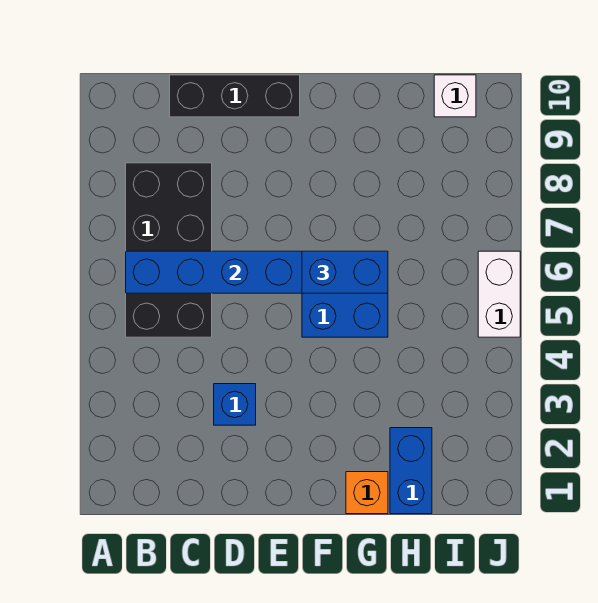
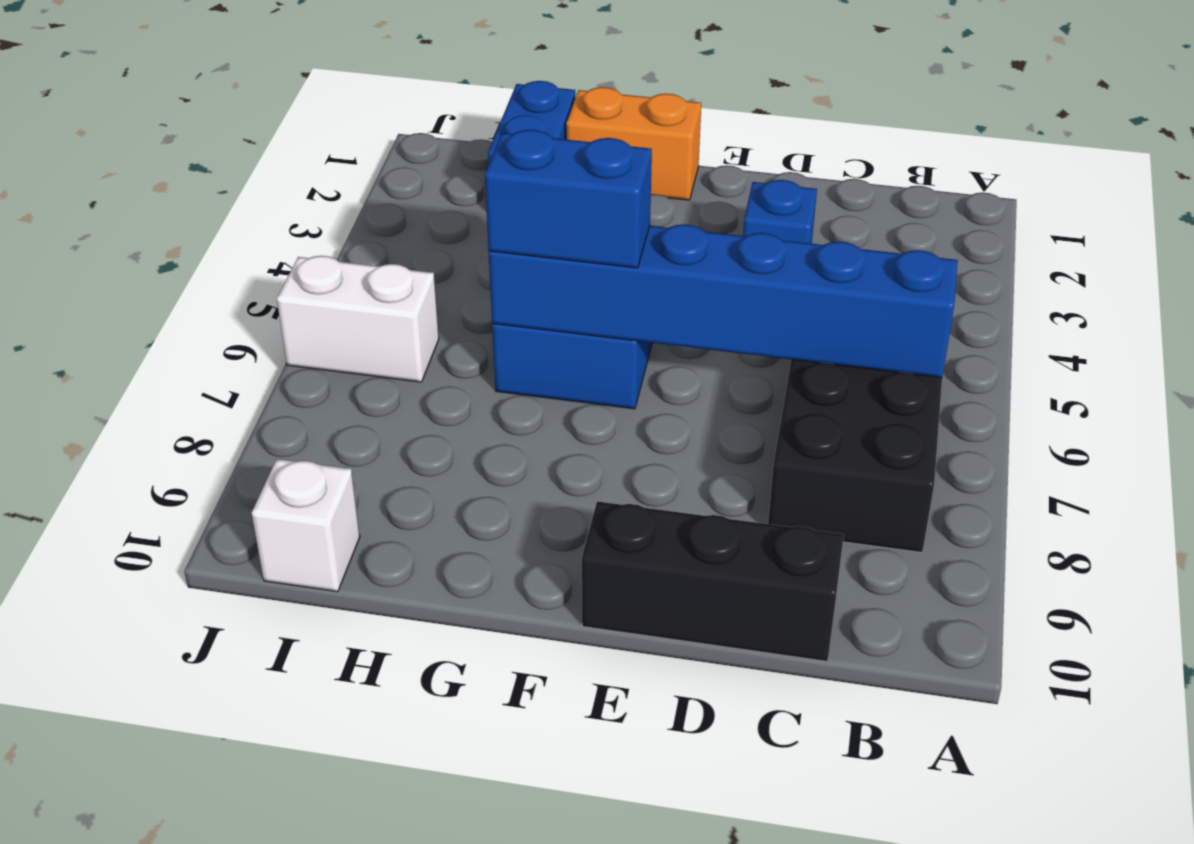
orange 1x1 brick [346,472,388,514] -> orange 1x2 brick [566,87,701,200]
white 1x2 brick [478,251,520,337] -> white 1x2 brick turned to [277,256,439,382]

